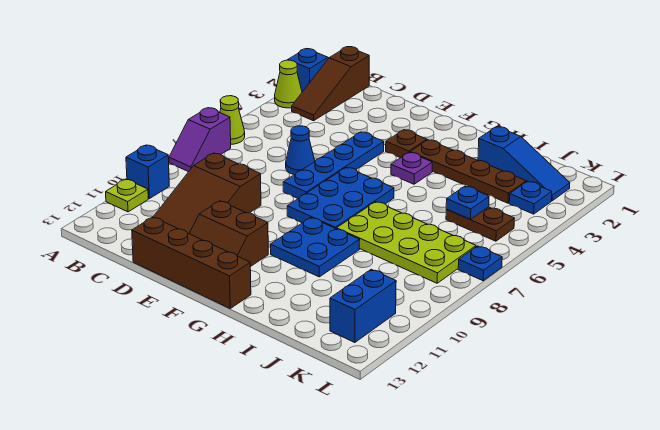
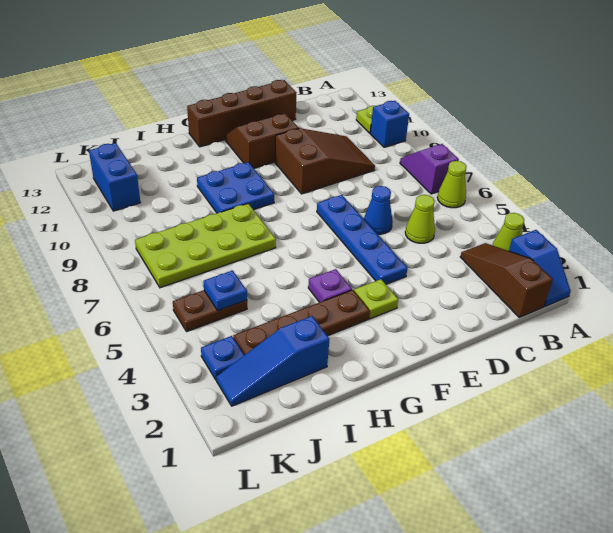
none -> lime 1x1 cone [405,195,435,243]
brown 2x3 slope [153,153,261,234] -> brown 2x3 slope turned to [275,128,375,194]
brown 1x1 plate [386,130,427,158] -> lime 1x1 plate [354,279,398,319]
blue 2x3 plate [287,167,394,229] -> none
blue 1x1 plate [458,246,502,281] -> none

